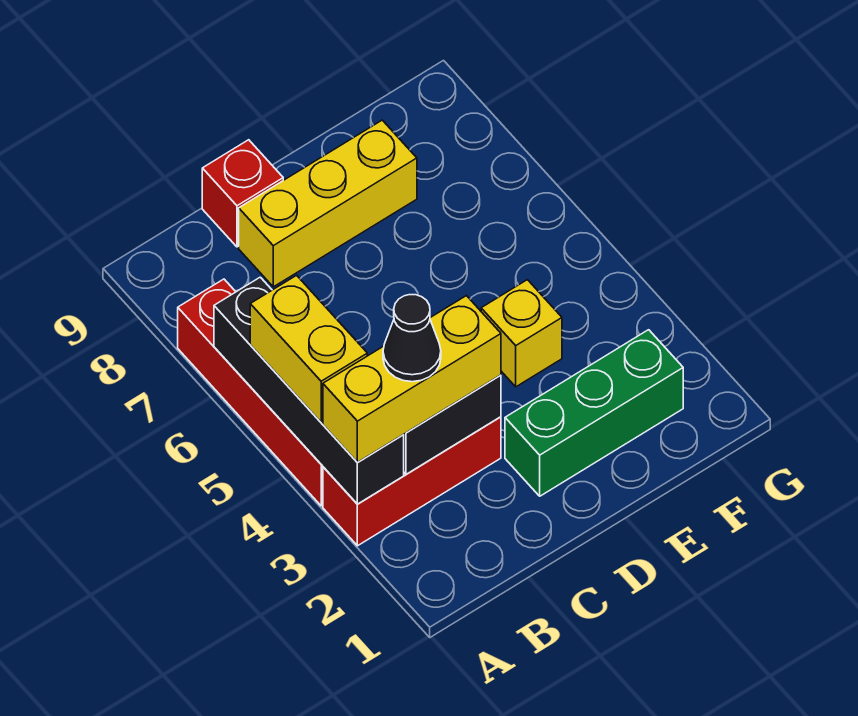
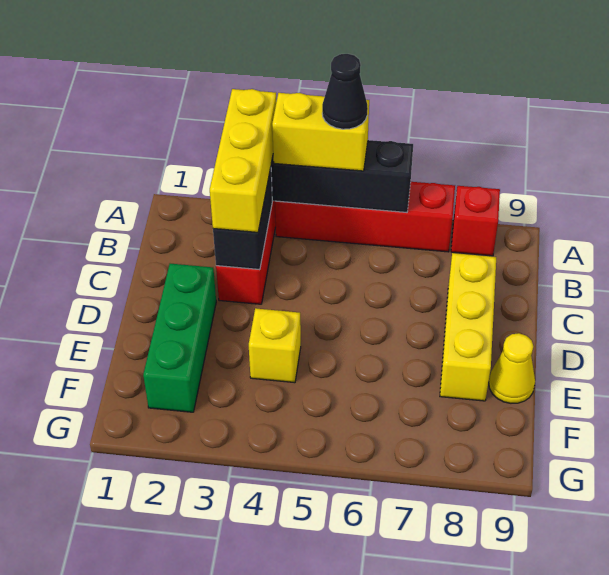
black 1x1 cone [383,295,441,382] -> black 1x1 cone moved to [322,54,368,129]
red 1x1 brick [202,140,283,247] -> red 1x1 brick moved to [451,186,500,256]
none -> yellow 1x1 cone [489,333,535,403]

